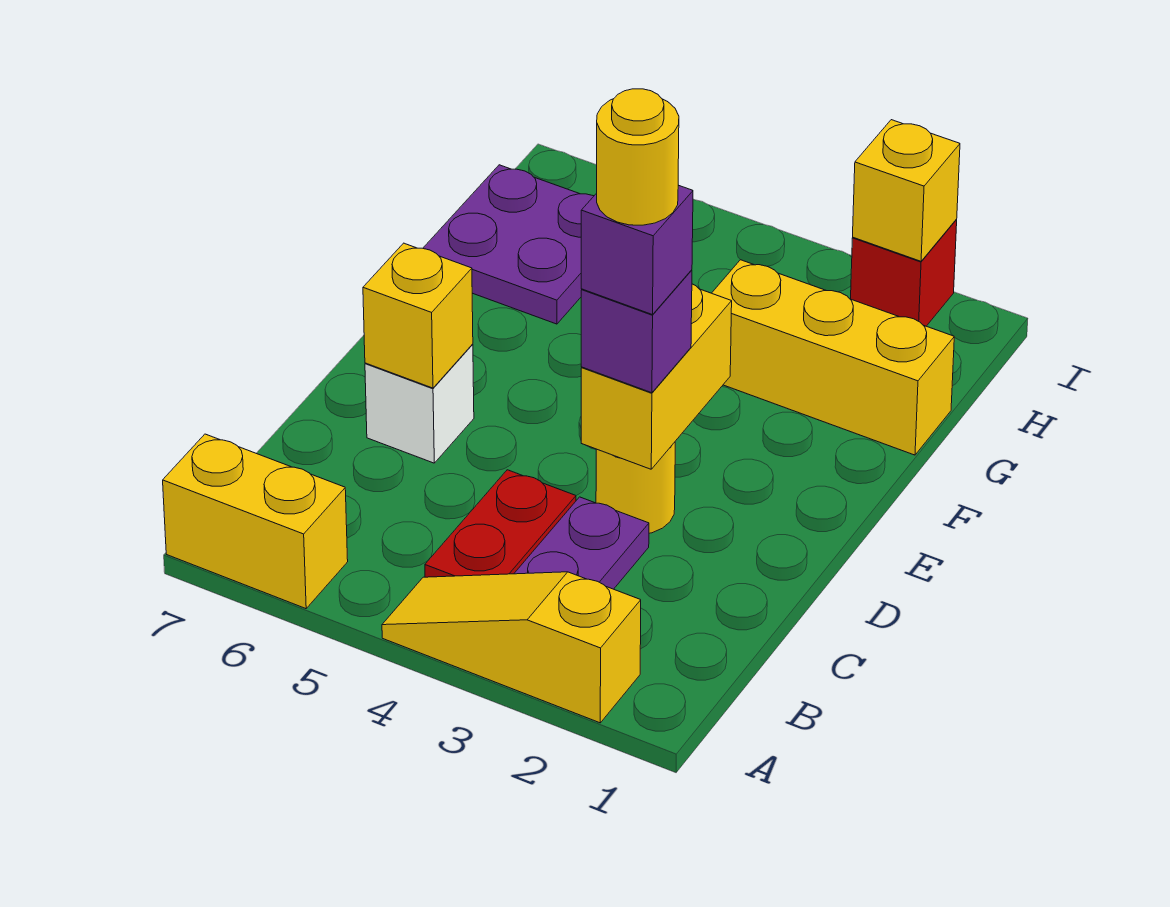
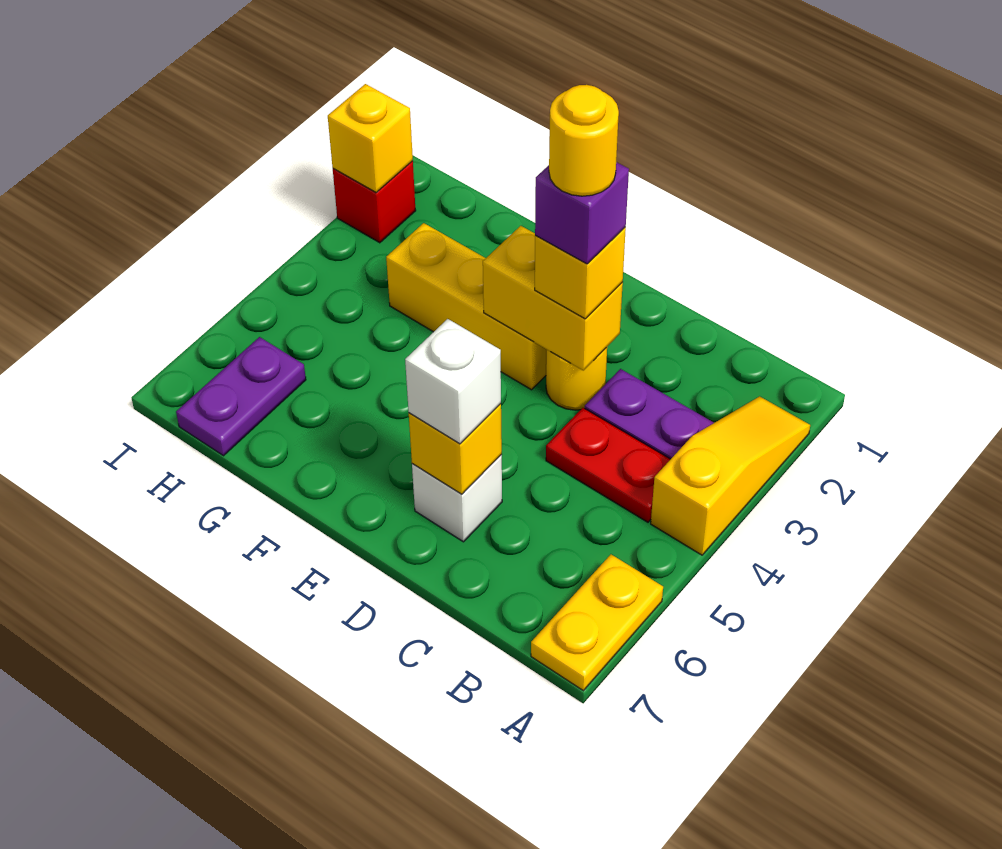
yellow 1x3 slope [382,572,641,723] -> yellow 1x3 slope turned to [651,396,810,555]
yellow 1x2 brick [163,434,348,609] -> yellow 1x2 plate [531,554,663,691]
purple 1x1 brick [581,270,692,393] -> yellow 1x1 brick [535,227,626,319]
none -> white 1x1 brick [405,319,501,444]
yellow 1x3 brick [712,260,954,455] -> yellow 1x3 brick turned to [386,223,546,390]
purple 2x2 plate [423,165,594,324] -> purple 1x2 plate [176,337,306,456]

